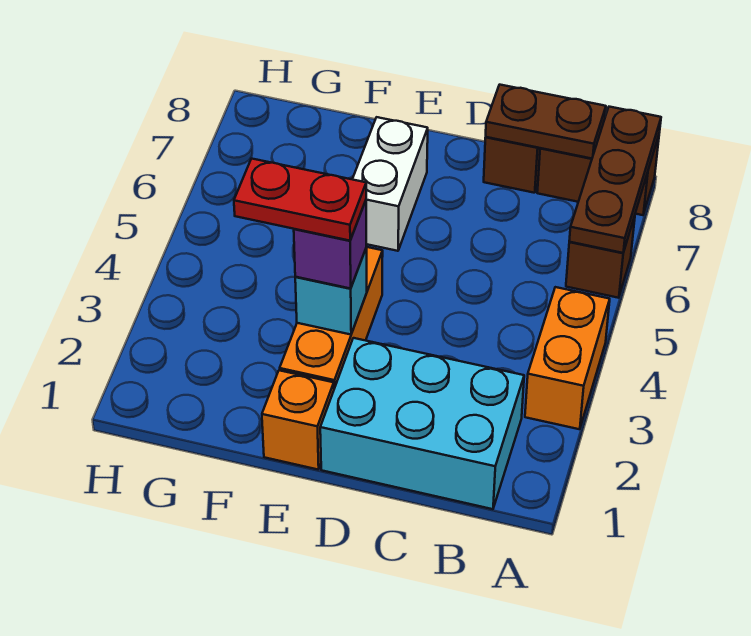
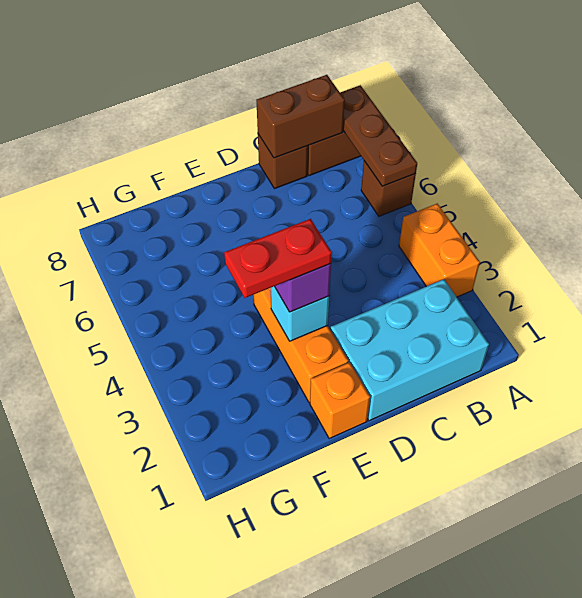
brown 1x2 plate [486,85,606,159] -> brown 1x2 brick [256,75,345,158]
white 1x2 brick [352,117,428,251] -> none

